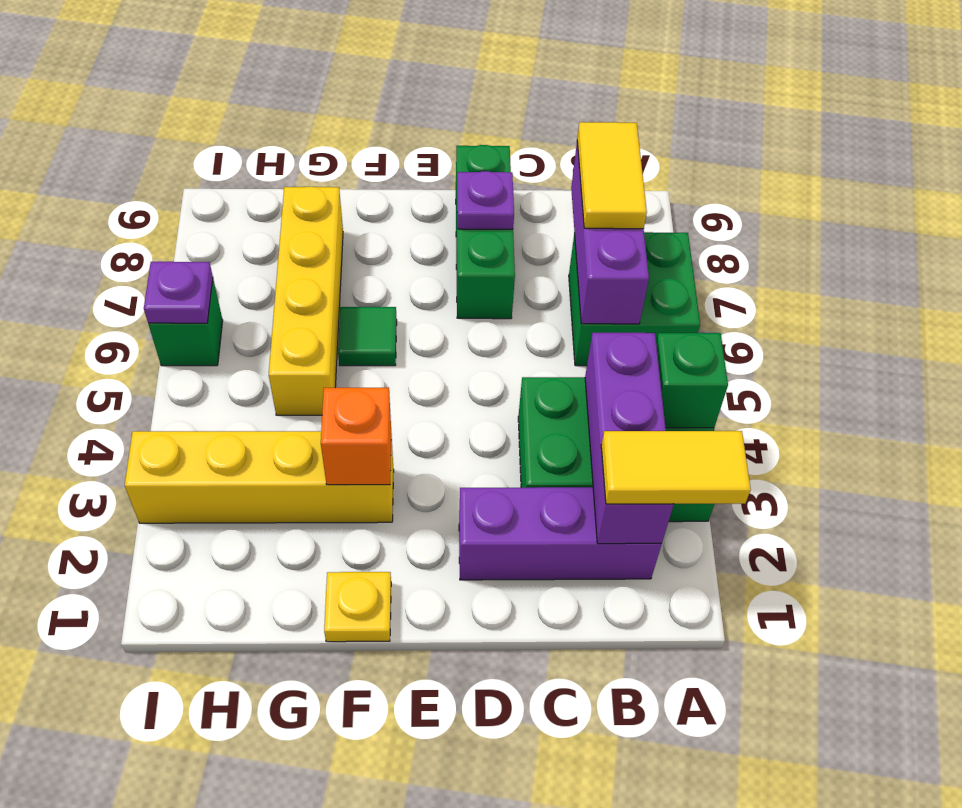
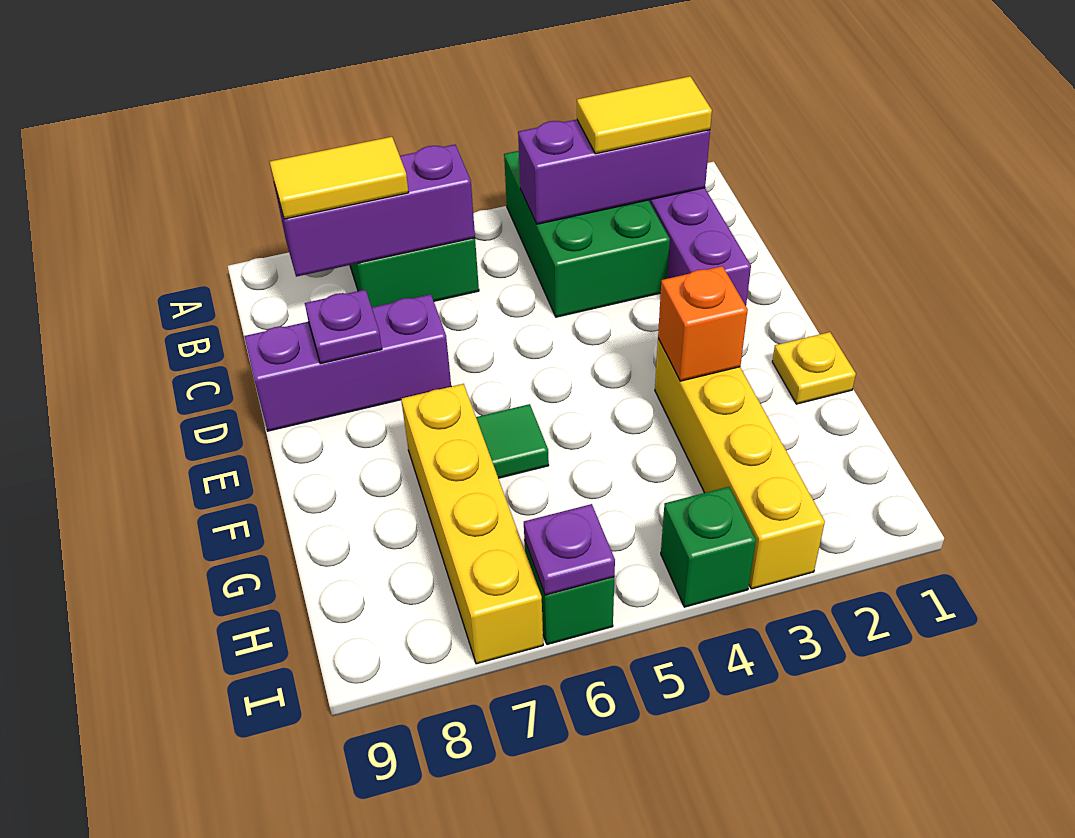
yellow 1x2 tile [601,431,751,504] -> yellow 1x2 tile turned to [577,76,712,154]
green 1x1 brick [656,333,728,428] -> green 1x1 brick moved to [661,487,756,607]
green 1x3 brick [456,145,515,319] -> purple 1x3 brick [244,294,451,431]
yellow 1x4 brick [269,187,343,415] -> yellow 1x4 brick turned to [401,384,543,664]

